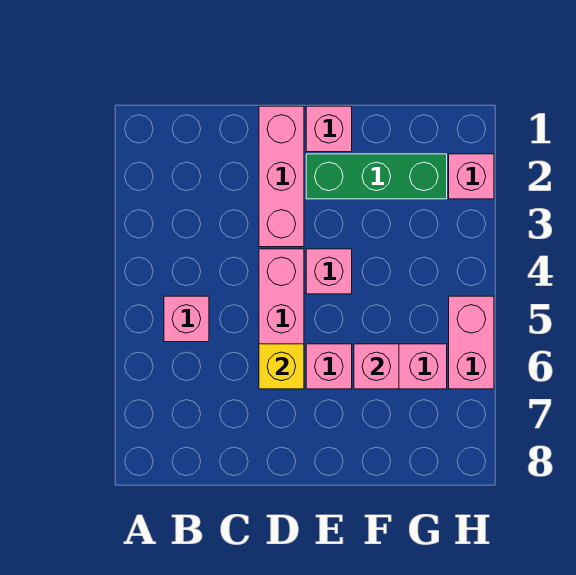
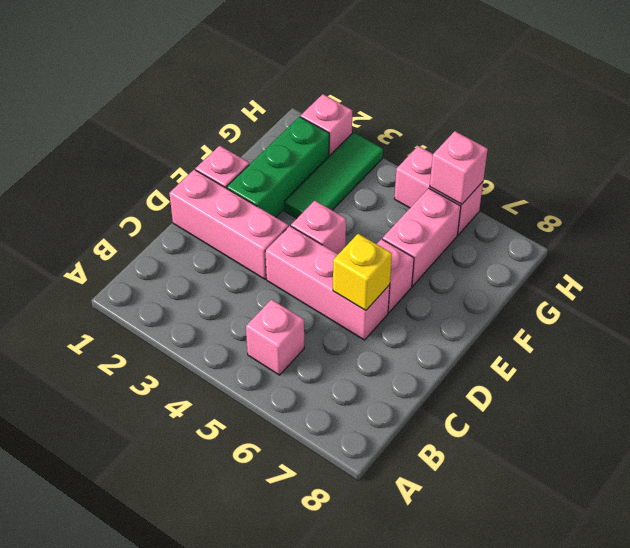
none -> green 1x3 tile [284,132,383,218]
pink 1x1 brick [354,344,399,389] -> pink 1x1 brick moved to [430,131,488,204]

